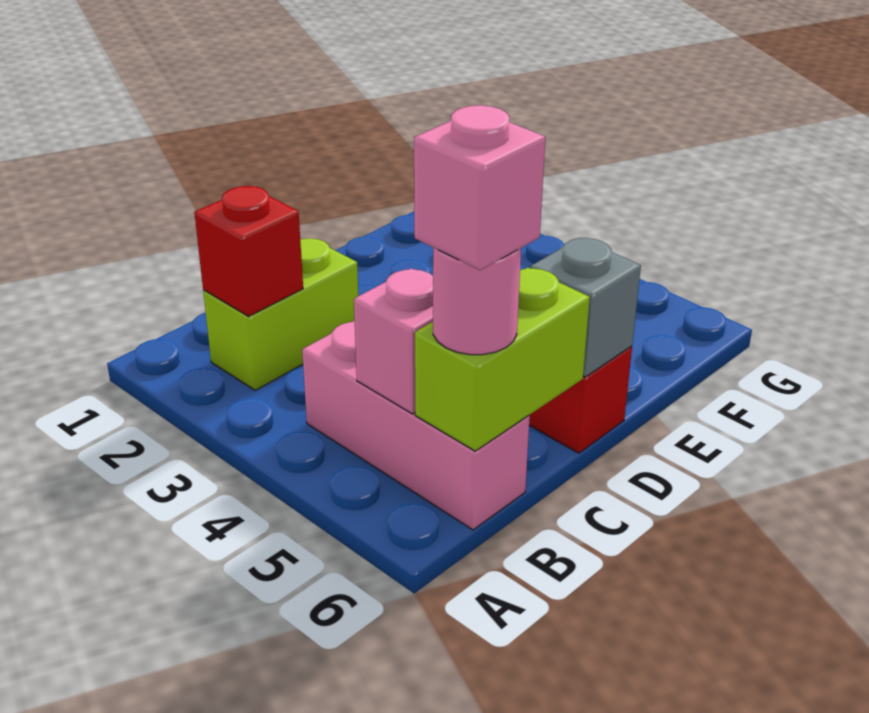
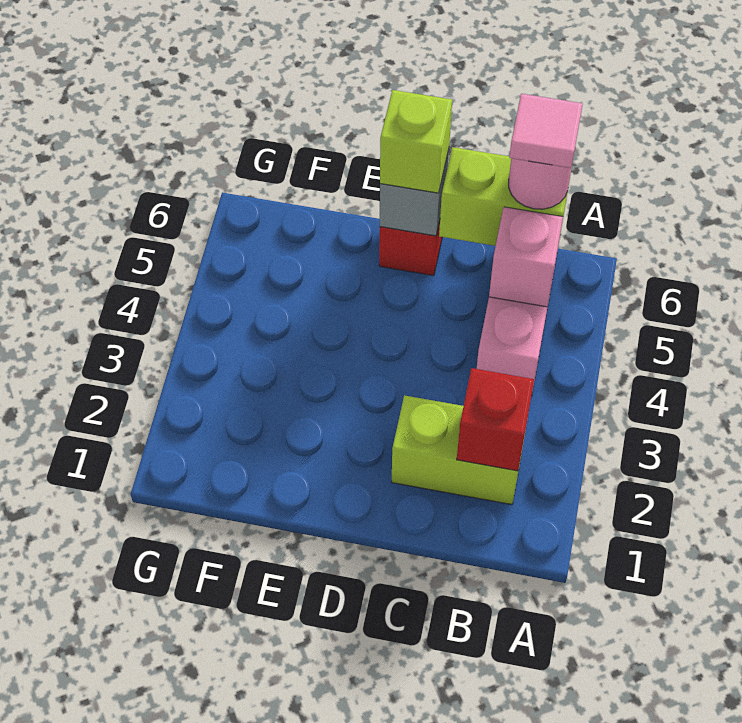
pink 1x1 brick [414,105,545,270] -> pink 1x1 tile [509,94,583,168]
none -> lime 1x1 brick [380,90,452,193]

